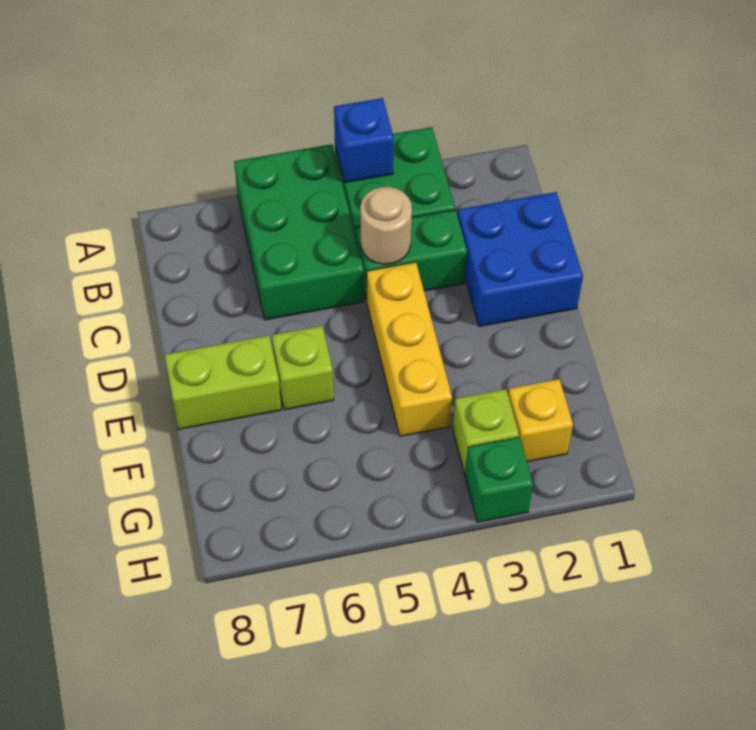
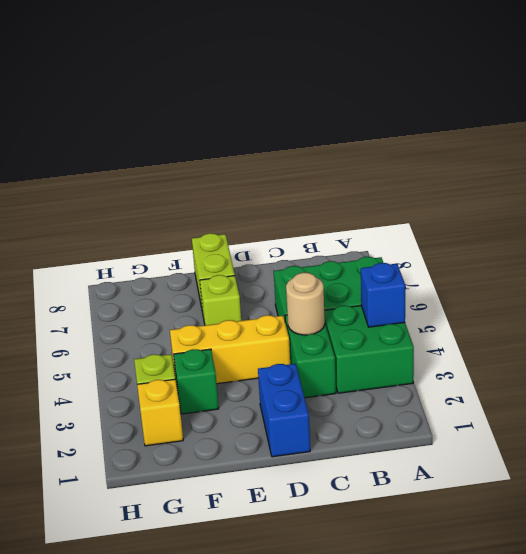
blue 2x2 brick [458,192,583,327] -> blue 1x2 brick [258,364,310,457]
green 1x1 brick [465,437,533,522] -> green 1x1 brick moved to [174,349,219,414]

